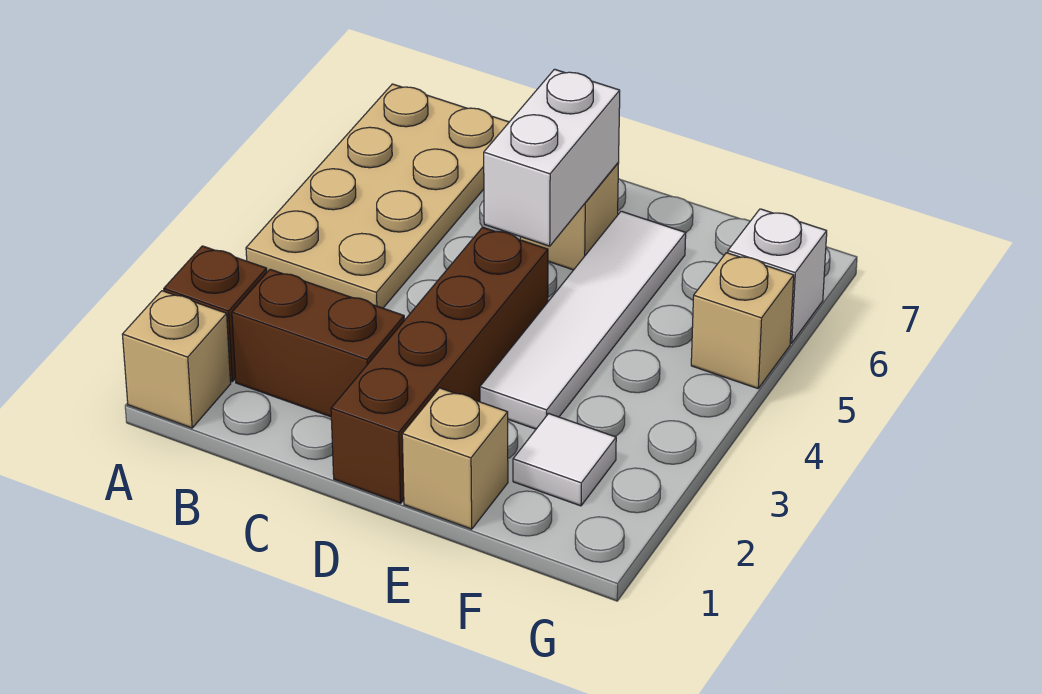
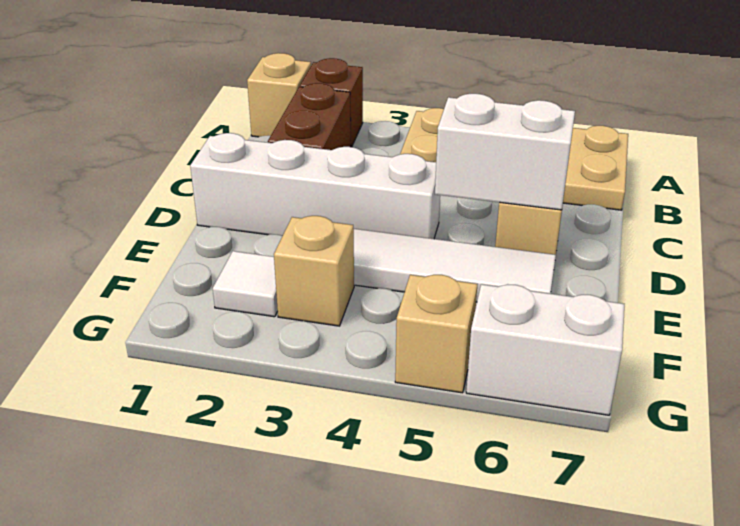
brown 1x4 brick [331,227,548,503] -> white 1x4 brick [190,133,440,239]
tan 1x1 brick [402,388,508,529] -> tan 1x1 brick moved to [274,216,354,326]
white 1x1 brick [728,209,827,343] -> white 1x2 brick [466,284,624,415]

